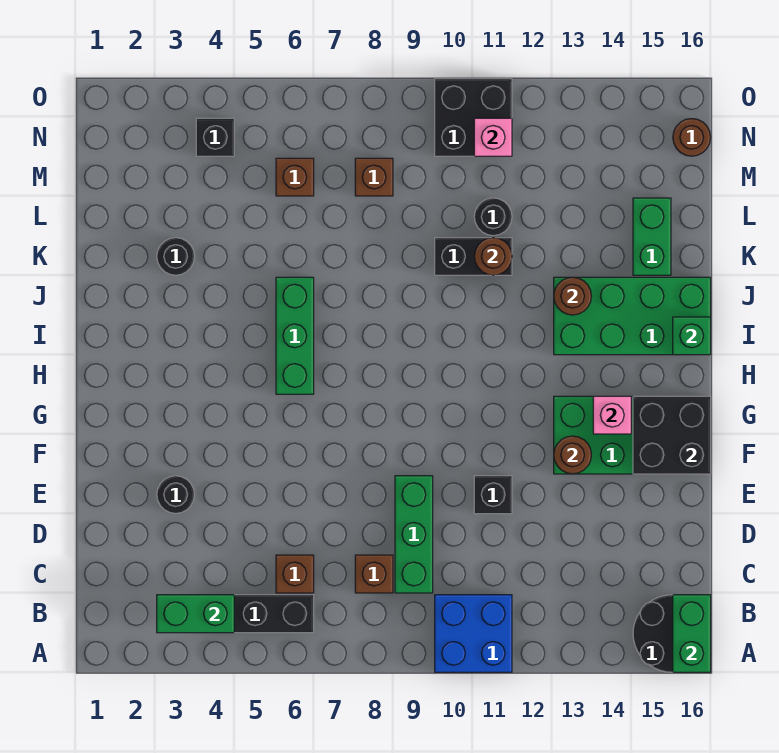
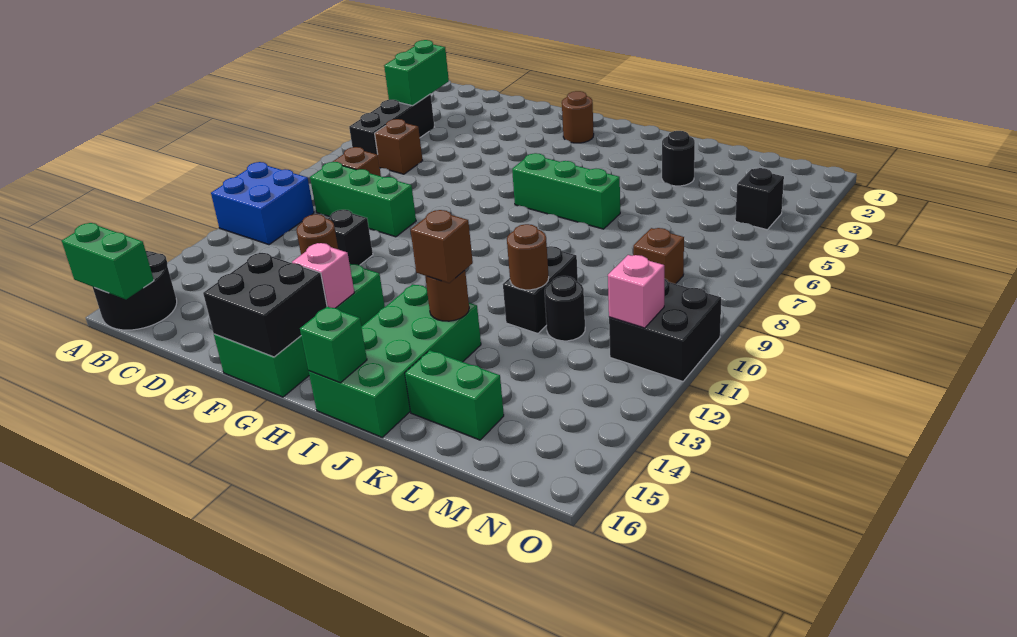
black 1x1 round brick [157,476,195,514] -> none
brown 1x1 brick [276,158,314,196] -> brown 1x1 brick moved to [411,210,473,283]
brown 1x1 round brick [673,119,711,156] -> brown 1x1 round brick moved to [562,91,594,143]

